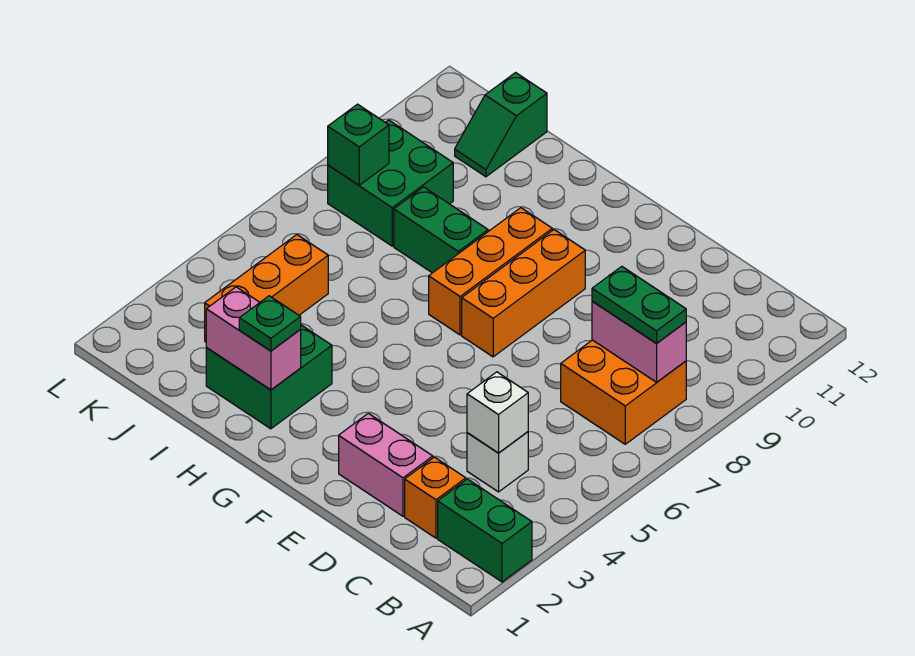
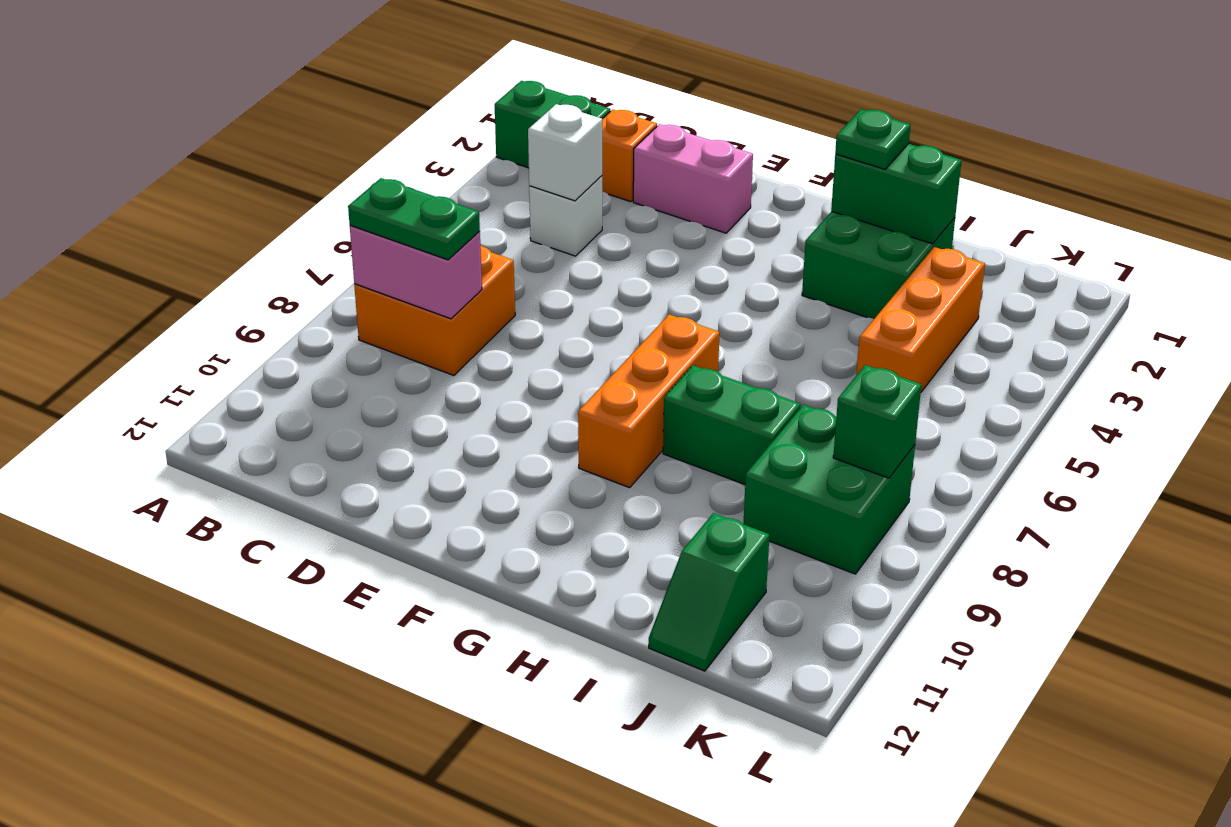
orange 1x3 brick [462,230,585,357] -> none
pink 1x2 brick [206,287,301,390] -> green 1x2 brick [831,144,962,244]
green 1x2 slope [455,73,547,177] -> green 1x2 slope turned to [649,513,769,671]

